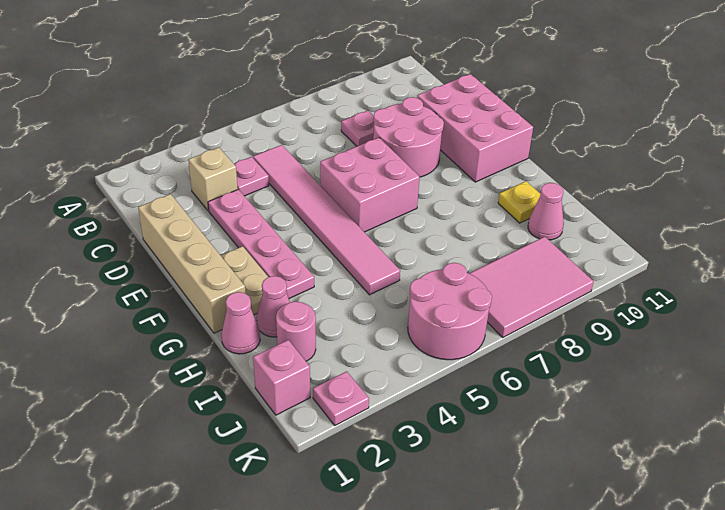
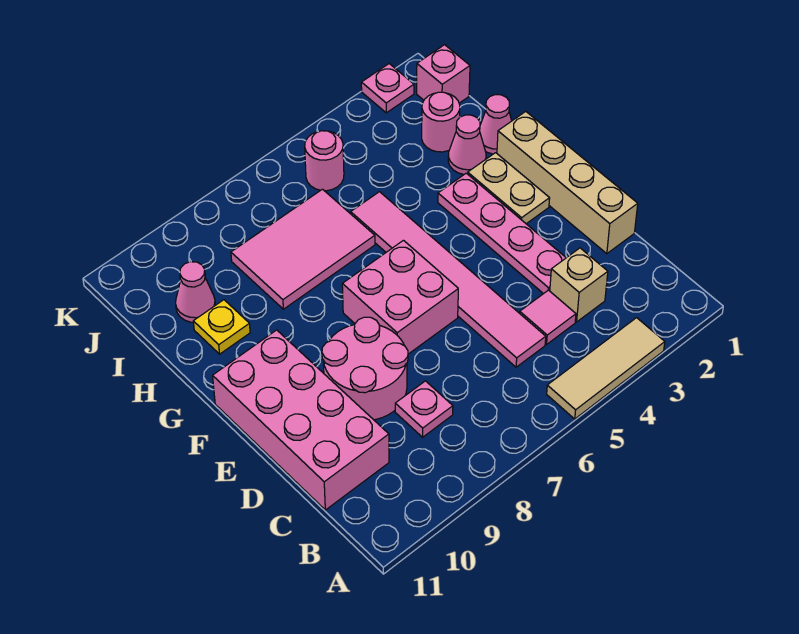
none -> tan 1x3 tile [547,318,665,419]
pink 1x1 plate [234,157,269,196] -> pink 1x1 tile [520,290,576,344]
pink 2x3 brick [417,74,533,182] -> pink 2x4 brick [213,330,389,510]
pink 2x2 round brick [408,263,492,360] -> pink 1x1 round brick [305,131,344,191]
pink 2x3 tile [469,237,593,337] -> pink 2x3 tile moved to [231,189,375,309]

